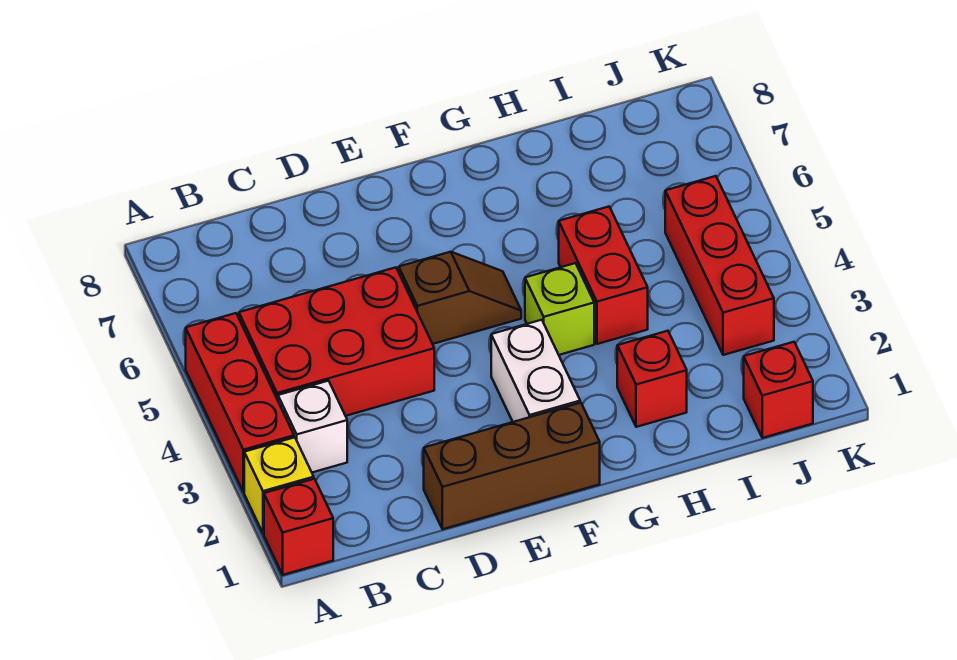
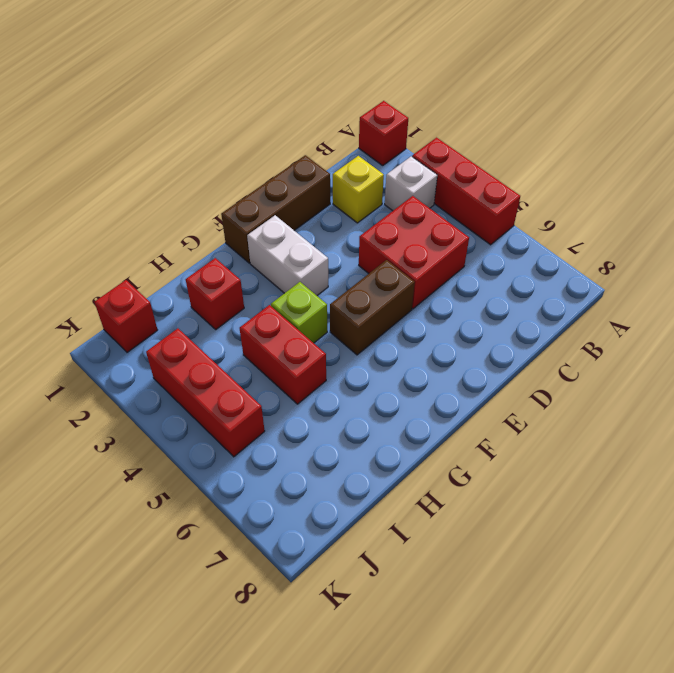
yellow 1x1 brick [244,437,314,533] -> yellow 1x1 brick moved to [333,156,384,223]
red 2x3 brick [239,267,434,416] -> red 2x2 brick [359,196,469,309]
brown 1x2 slope [399,252,521,344] -> brown 1x2 brick [330,260,415,355]

